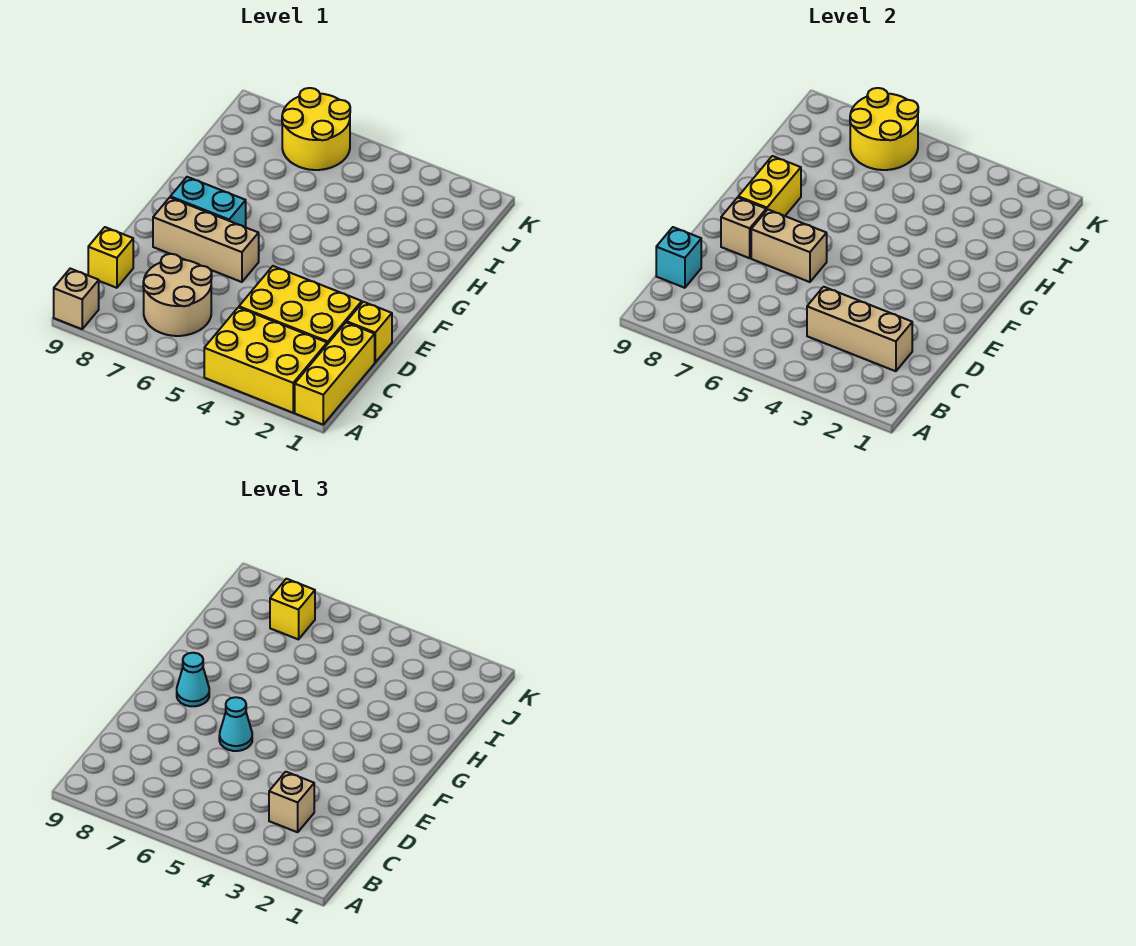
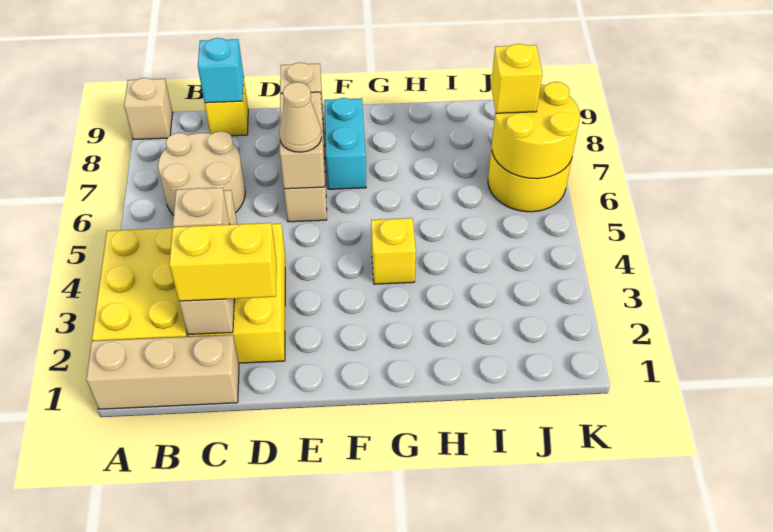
yellow 1x3 brick [295,322,375,425] -> tan 1x3 brick [86,335,239,409]
yellow 1x1 brick [347,302,392,362] -> yellow 1x1 brick moved to [371,218,416,284]
cyan 1x1 cone [219,697,252,751] -> tan 1x1 cone [279,82,322,152]
yellow 1x2 brick [738,156,801,216] -> yellow 1x2 brick moved to [169,223,276,301]
cyan 1x1 cone [177,653,209,706] -> none

